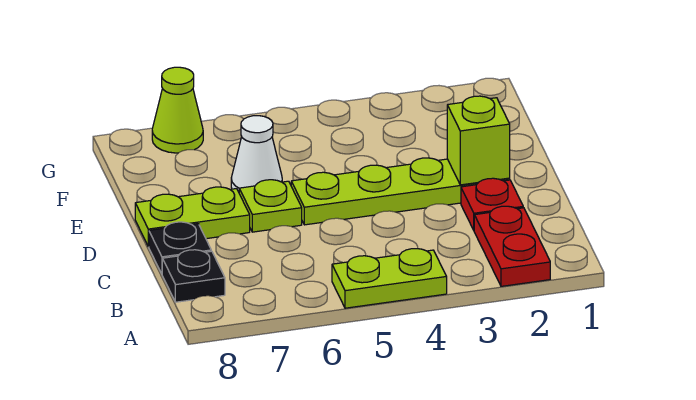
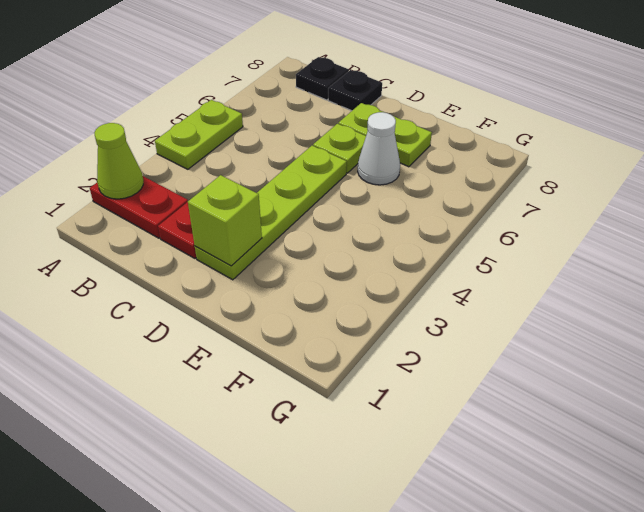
lime 1x2 plate [135,187,250,247] -> lime 1x2 plate turned to [339,103,432,167]
lime 1x1 cone [152,67,203,153] -> lime 1x1 cone moved to [94,123,143,199]

